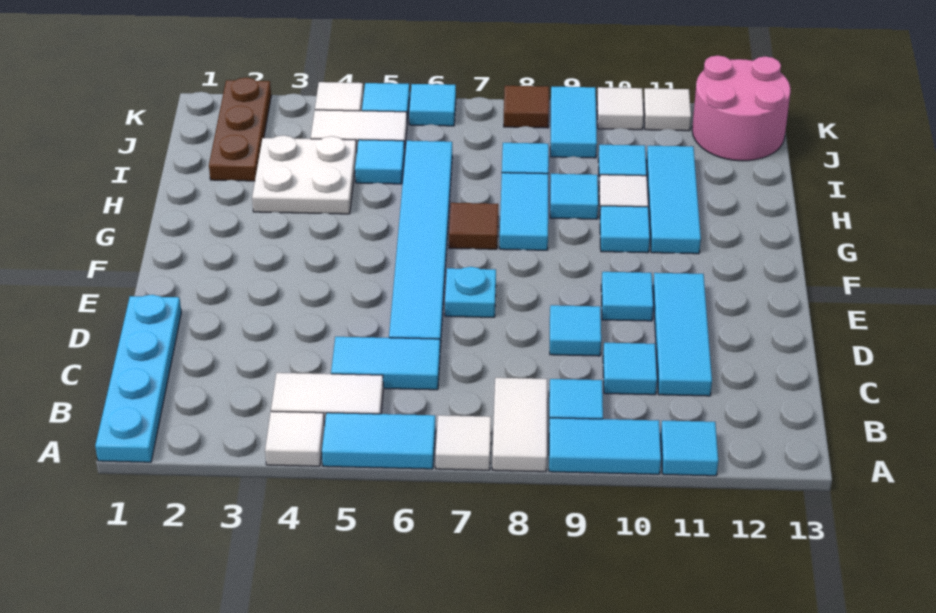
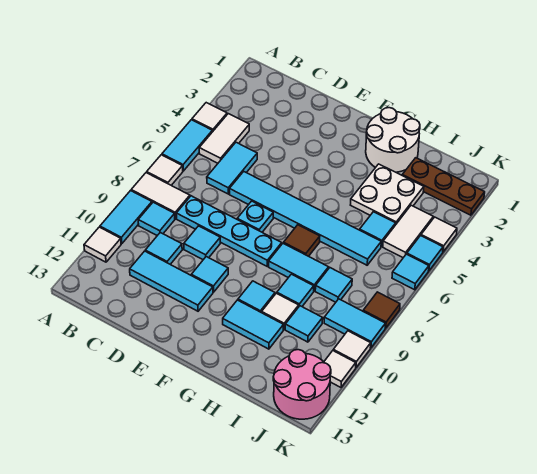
cyan 1x4 plate [95,295,181,462] -> cyan 1x4 plate moved to [176,196,282,266]
cyan 1x1 tile [661,421,718,476] -> white 1x1 tile [84,227,121,262]
none -> white 2x2 round brick [366,108,420,172]
cyan 1x3 tile [646,146,701,254] -> cyan 1x2 tile [223,300,284,349]

